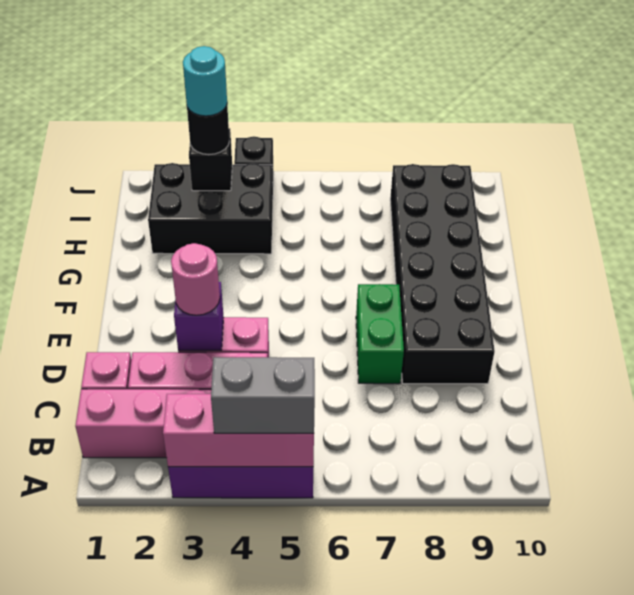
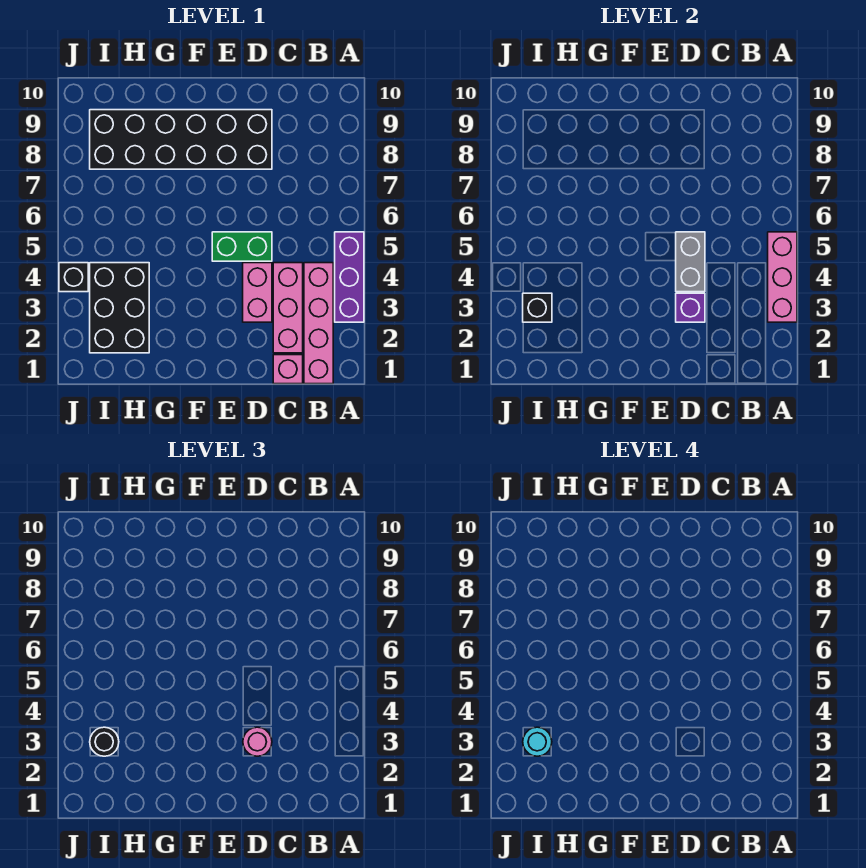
grey 1x2 brick [211,357,315,433] -> grey 1x2 brick moved to [676,232,705,292]
green 1x2 brick [356,284,404,384] -> green 1x2 brick moved to [212,232,272,261]

